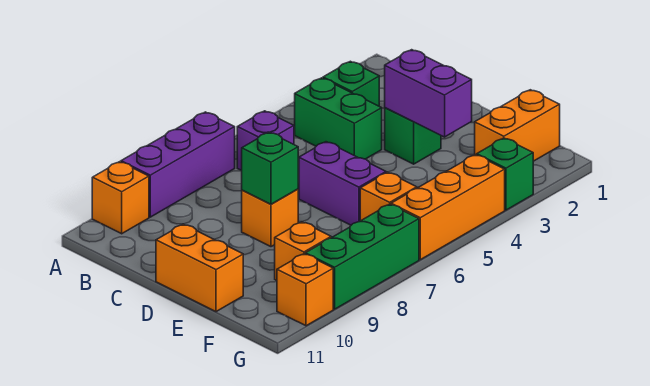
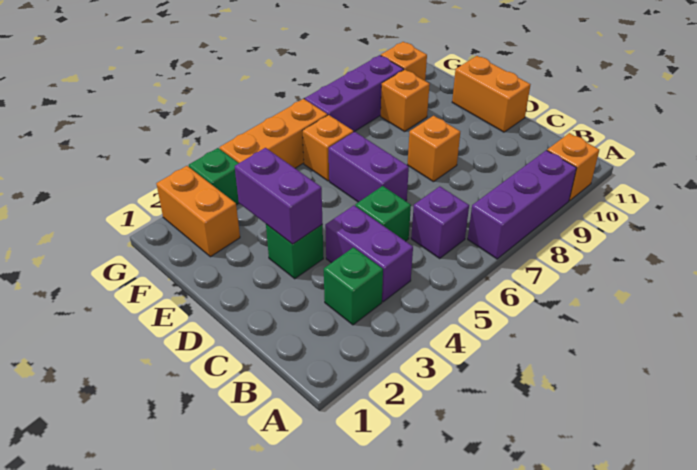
green 1x2 brick [295,78,382,159] -> purple 1x2 brick [325,206,413,302]
green 1x1 brick [242,132,298,204] -> green 1x1 brick moved to [355,186,411,241]
orange 1x2 brick [475,90,560,161] -> orange 1x2 brick turned to [156,166,240,257]
green 1x3 brick [305,204,419,309] -> purple 1x3 brick [305,55,404,132]

